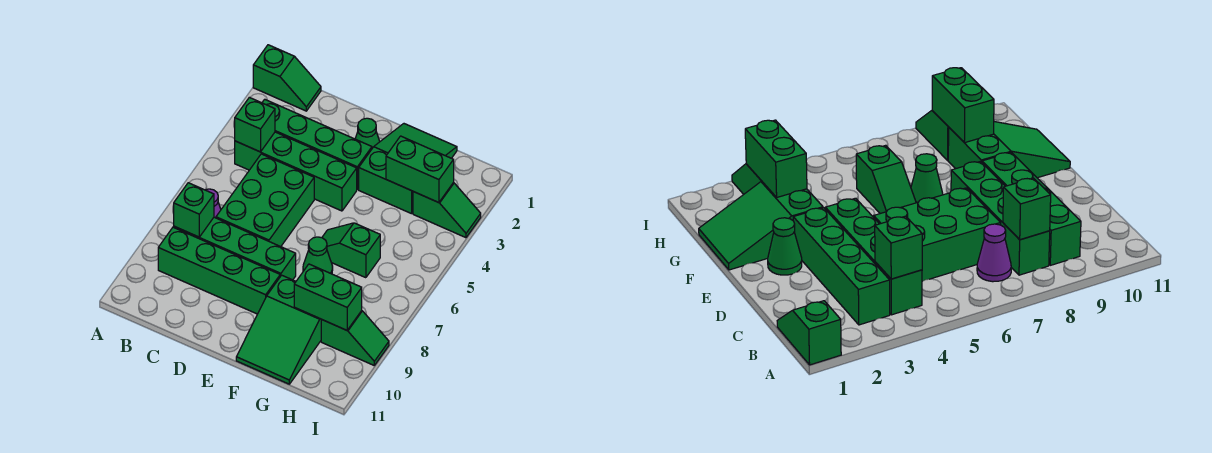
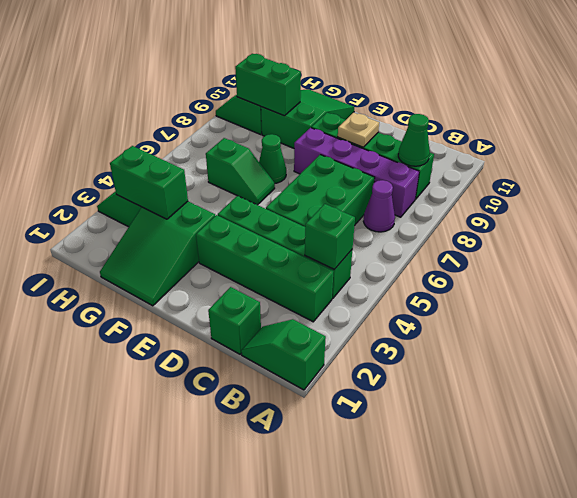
green 1x4 brick [174,217,296,280] -> purple 1x4 brick [294,128,419,217]
green 1x1 brick [174,183,214,237] -> green 1x1 brick moved to [208,287,261,354]
none -> tan 1x1 plate [338,112,379,147]
green 1x1 cone [355,118,380,148] -> green 1x1 cone moved to [398,114,430,166]

